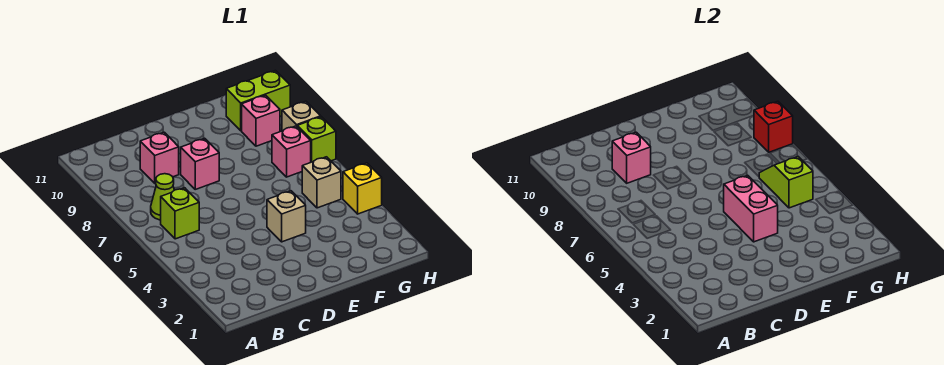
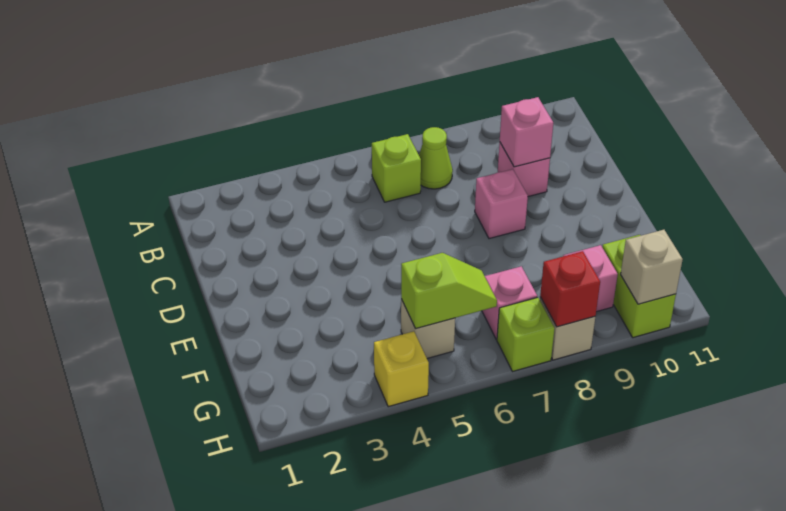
tan 1x1 brick [267,191,306,242] -> tan 1x1 brick moved to [621,230,683,304]
pink 1x2 brick [724,175,778,242] -> none

